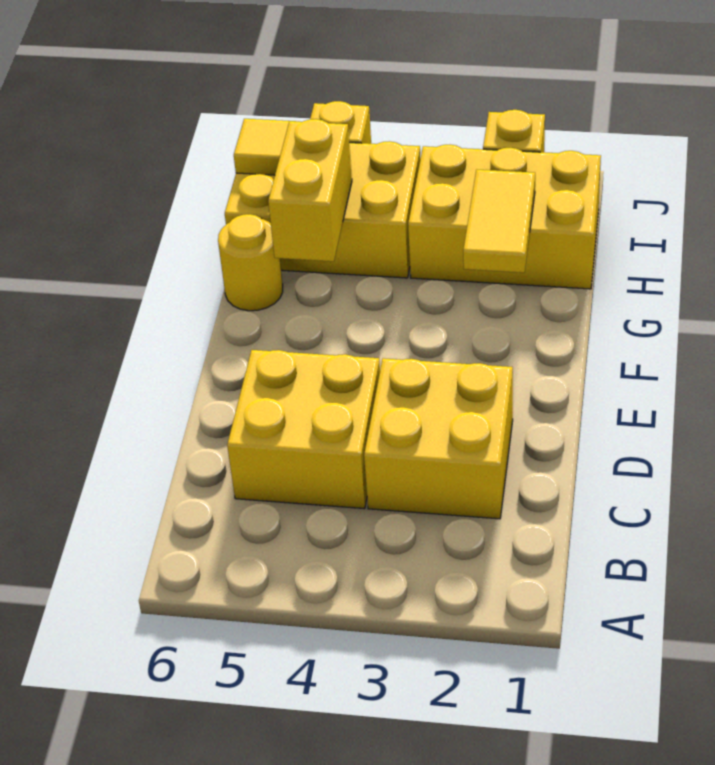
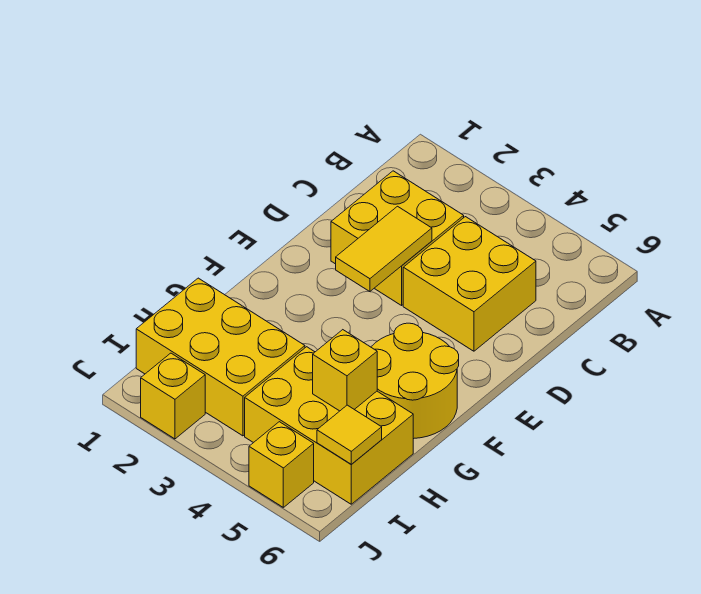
yellow 1x2 tile [463,170,535,273] -> yellow 1x2 tile moved to [336,206,432,292]
yellow 1x2 brick [268,119,352,261] -> yellow 1x1 brick [313,330,377,411]
yellow 1x1 round brick [218,214,283,311] -> yellow 2x2 round brick [371,323,459,439]

